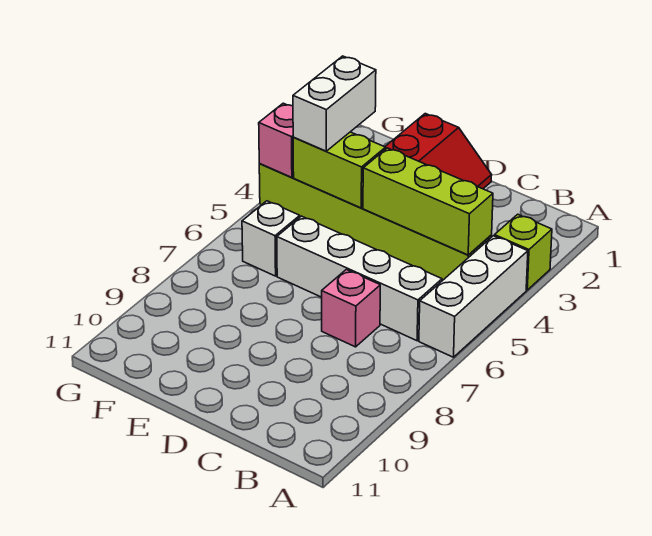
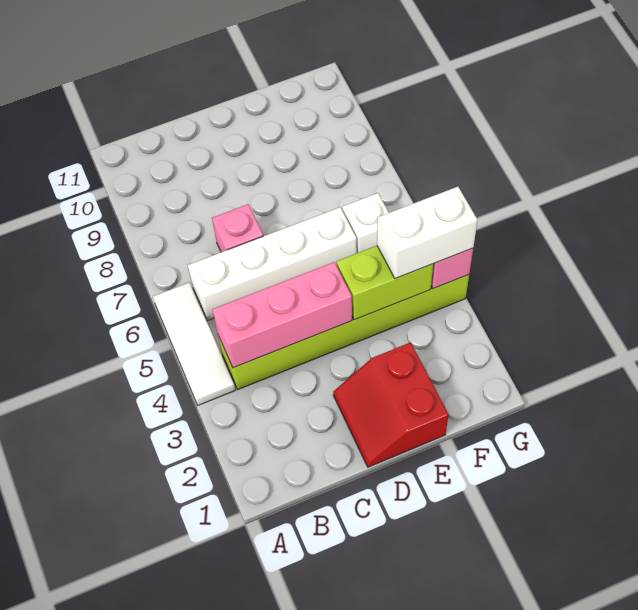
lime 1x1 brick [495,214,552,290] -> none
white 1x3 brick [419,236,528,357] -> white 1x3 tile [153,283,235,405]
lime 1x3 brick [363,148,493,255] -> pink 1x3 brick [212,262,352,368]
white 1x2 brick [293,56,376,151] -> white 1x2 brick turned to [377,187,478,279]

